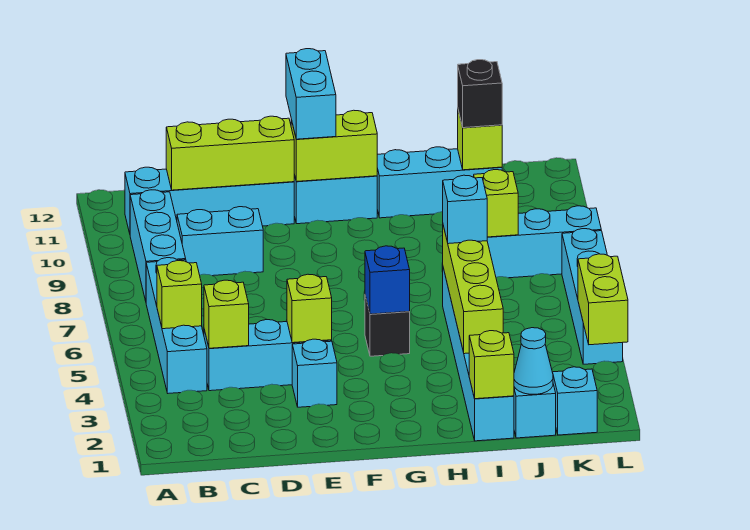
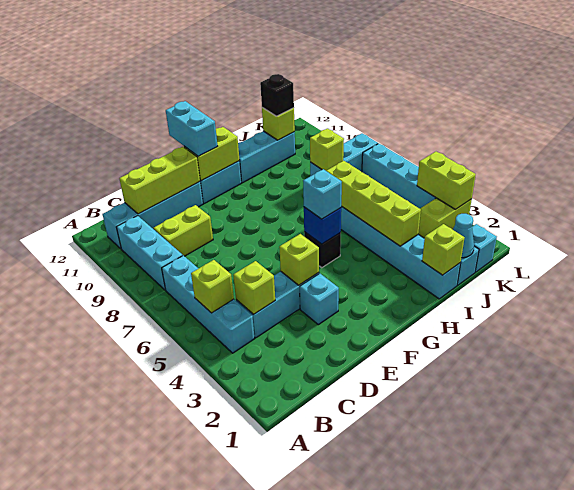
cyan 1x2 brick [177,207,263,276] -> lime 1x2 brick [154,205,213,256]
cyan 1x1 brick [443,175,487,244] -> cyan 1x1 brick moved to [303,169,342,219]
none -> lime 1x2 brick [418,198,472,239]

